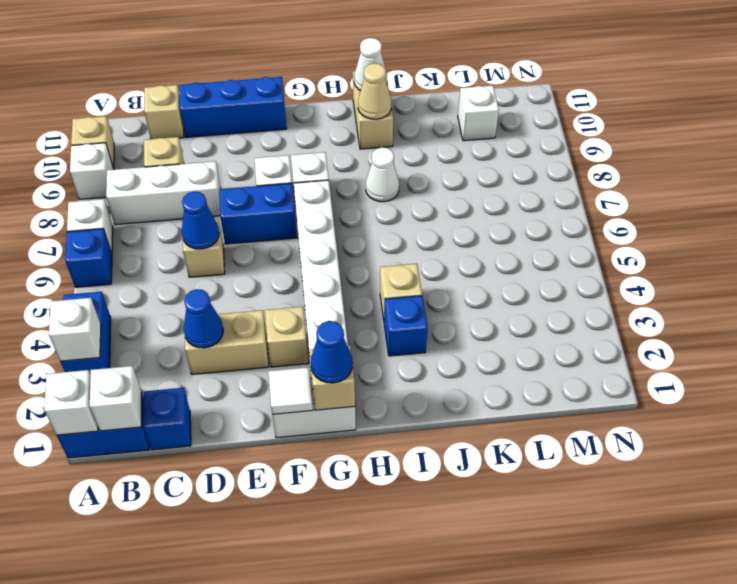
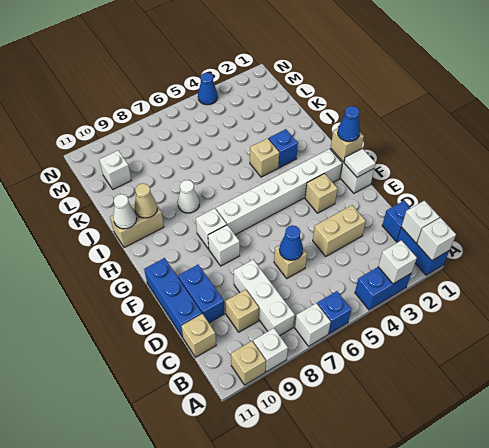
tan 1x2 brick [184,310,269,374] -> tan 1x2 brick turned to [313,205,366,256]
blue 1x1 cone [184,289,223,348] -> blue 1x1 cone moved to [198,73,218,105]
blue 1x2 brick [219,183,297,244] -> blue 1x2 brick moved to [178,264,224,323]

